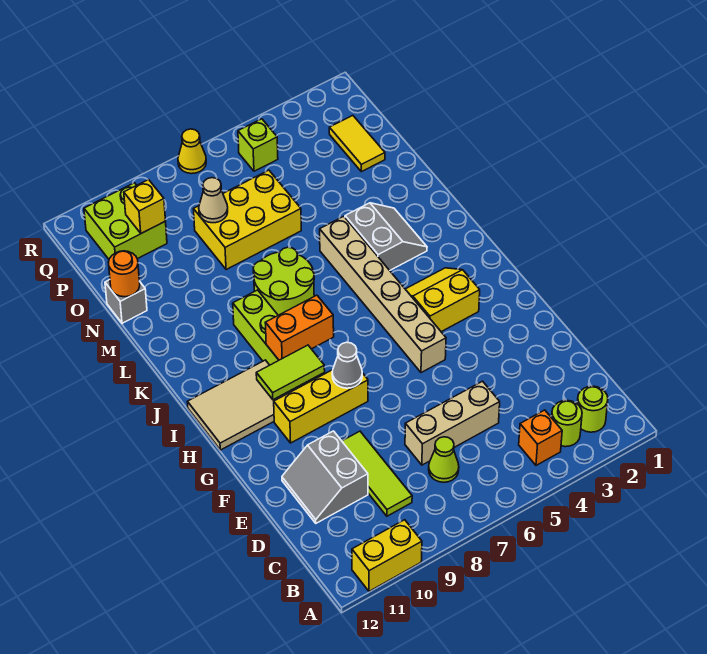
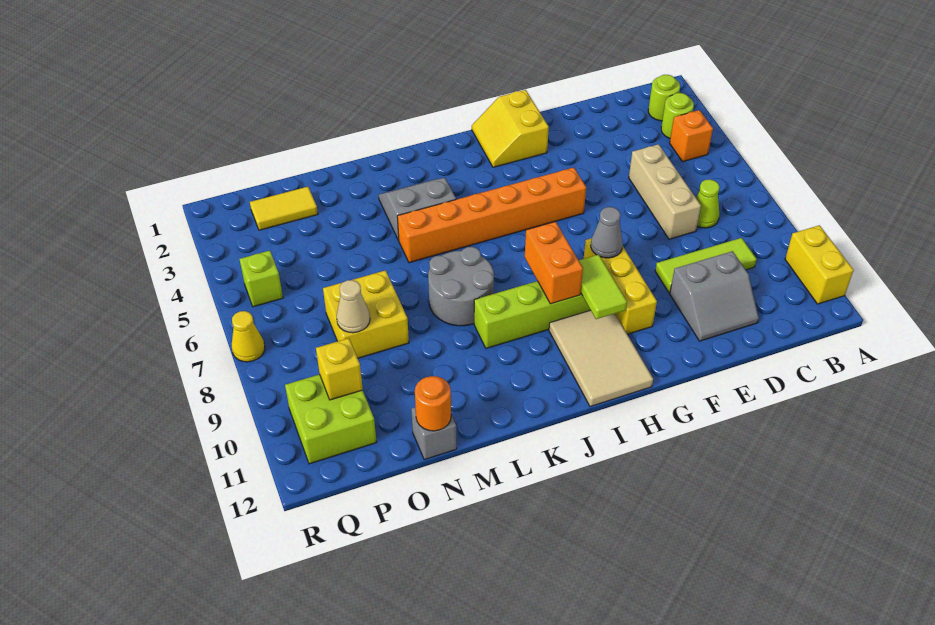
tan 1x6 brick [320,216,446,373] -> orange 1x6 brick [397,168,586,263]
yellow 2x2 slope [406,268,480,332] -> yellow 2x2 slope moved to [472,90,549,167]
lime 2x2 round brick [253,247,314,315] -> grey 2x2 round brick [428,247,494,326]
yellow 2x3 brick [194,170,301,270] -> yellow 2x2 brick [323,270,409,358]

